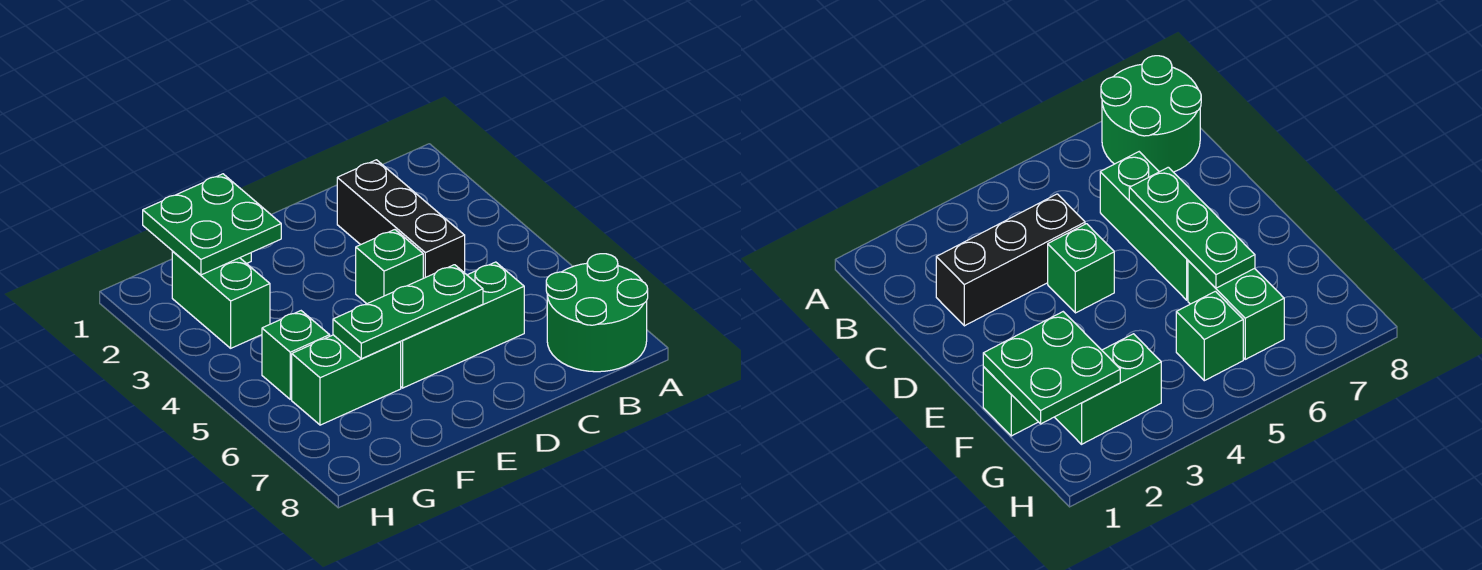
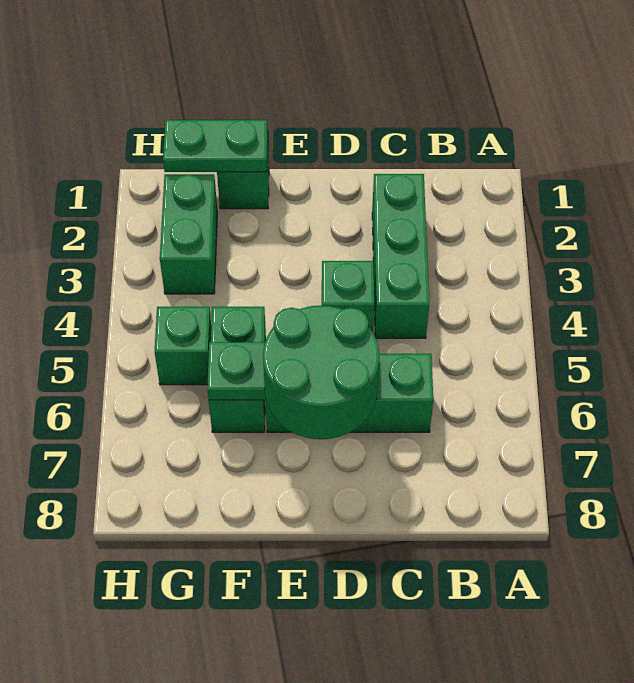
green 2x2 round brick [546,254,648,372] -> green 2x2 round brick moved to [263,305,379,439]
black 1x3 brick [337,160,465,278] -> green 1x3 brick [372,174,429,338]
green 2x2 plate [143,174,281,275] -> green 1x2 plate [163,120,267,172]
green 1x2 brick [292,335,401,425] -> green 1x2 brick turned to [209,307,266,432]

